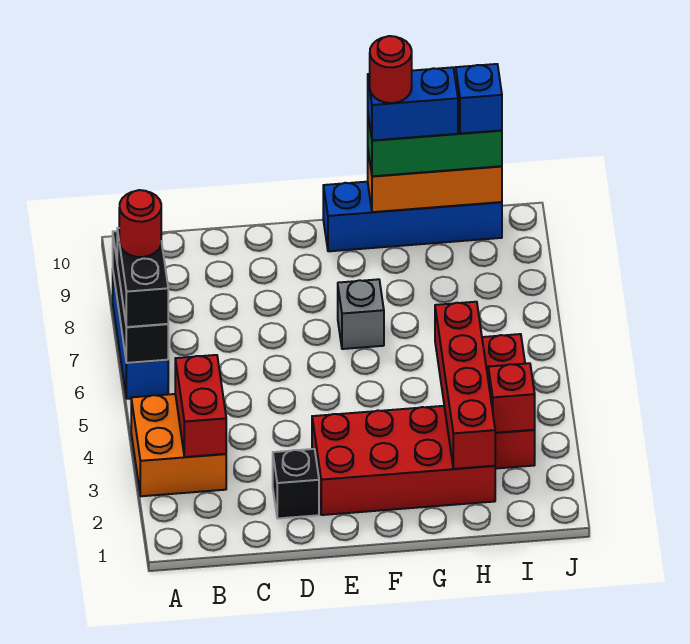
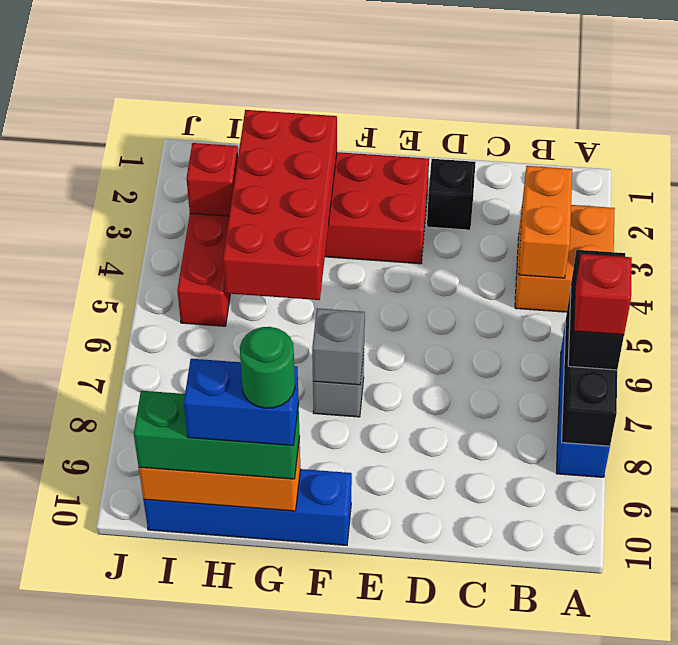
red 1x1 round brick [119,190,161,257] -> red 1x1 brick [574,254,632,335]
red 1x2 brick [175,355,226,457] -> orange 1x2 brick [519,166,572,278]
none -> grey 1x1 brick [312,308,365,385]
red 1x1 round brick [370,36,412,103] -> green 1x1 round brick [240,327,295,408]
red 1x4 brick [435,302,495,469] -> red 2x4 brick [223,110,337,300]
blue 1x1 brick [456,64,502,134] -> none

